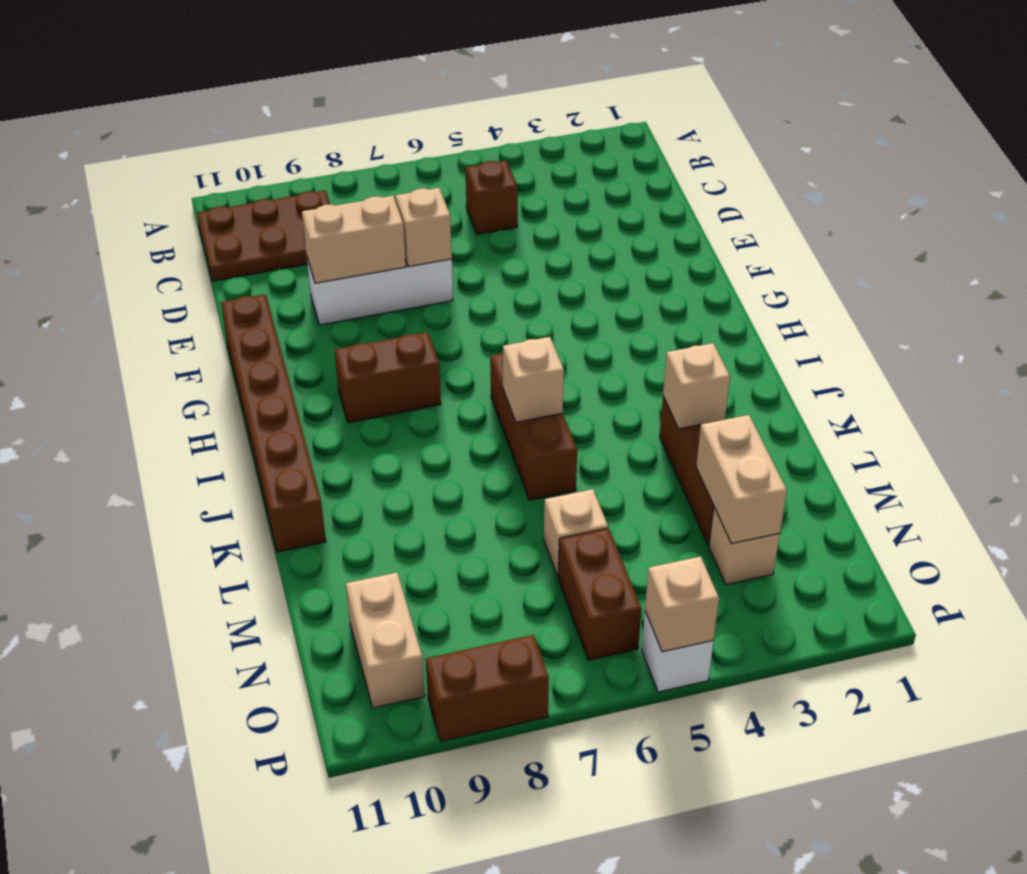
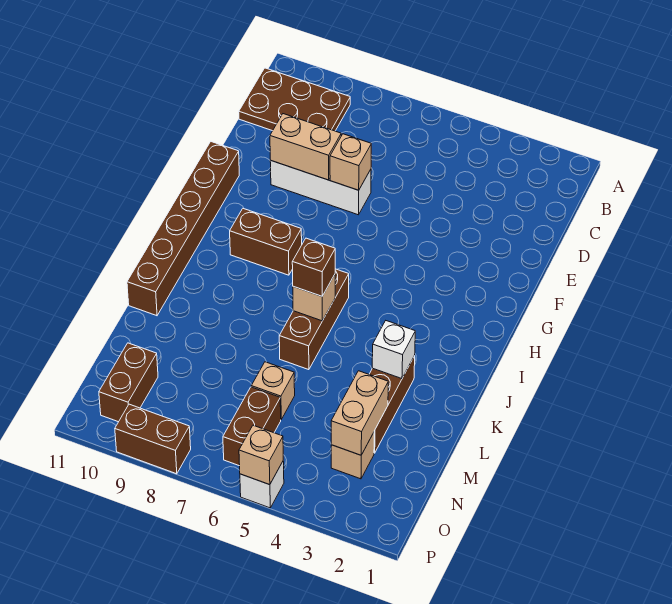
brown 1x1 brick [466,160,518,234] -> brown 1x1 brick moved to [292,238,335,296]
tan 1x1 brick [663,343,730,429] -> white 1x1 brick [372,321,415,379]
tan 1x2 brick [346,573,425,708] -> brown 1x2 brick [99,343,158,422]

